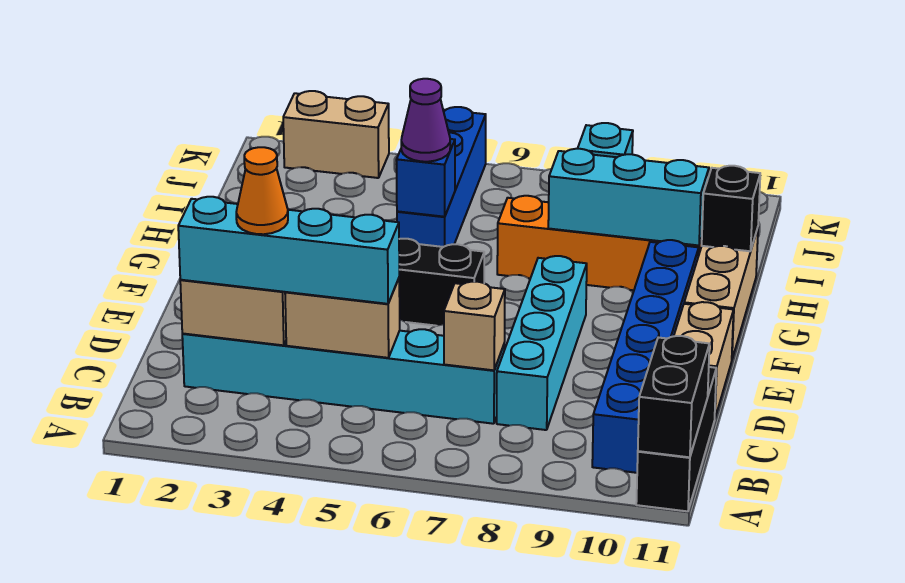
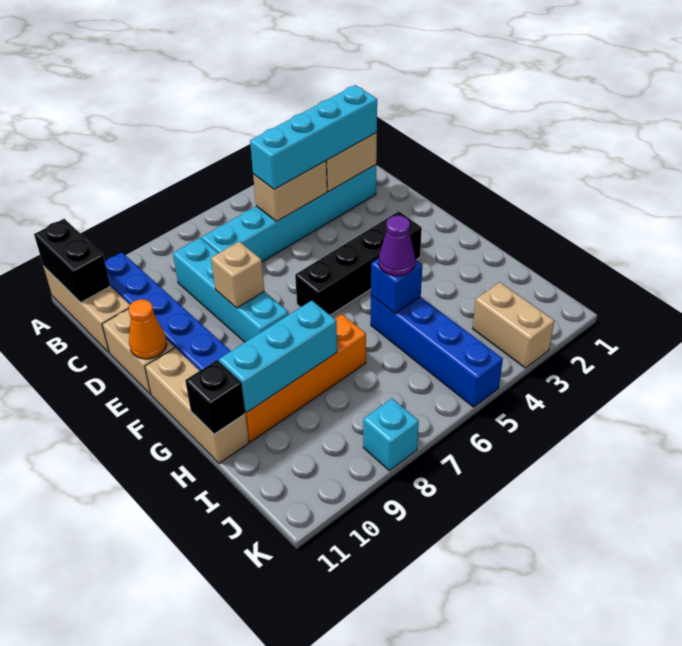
black 1x3 brick [636,367,716,511] -> tan 1x3 brick [44,267,130,352]
orange 1x1 cone [236,147,288,234] -> orange 1x1 cone moved to [129,299,167,359]
tan 1x1 brick [444,282,505,370] -> tan 1x1 brick moved to [211,242,264,308]
tan 1x2 brick [283,91,389,178] -> tan 1x2 brick turned to [473,282,555,368]

